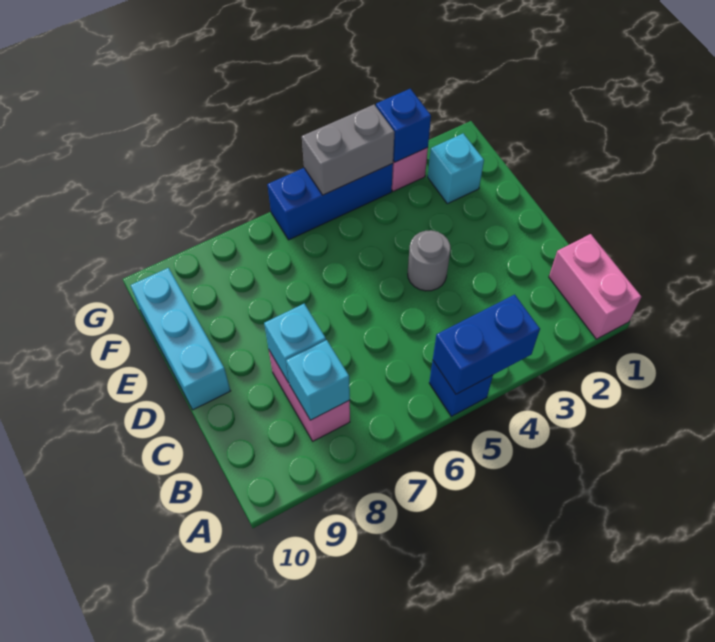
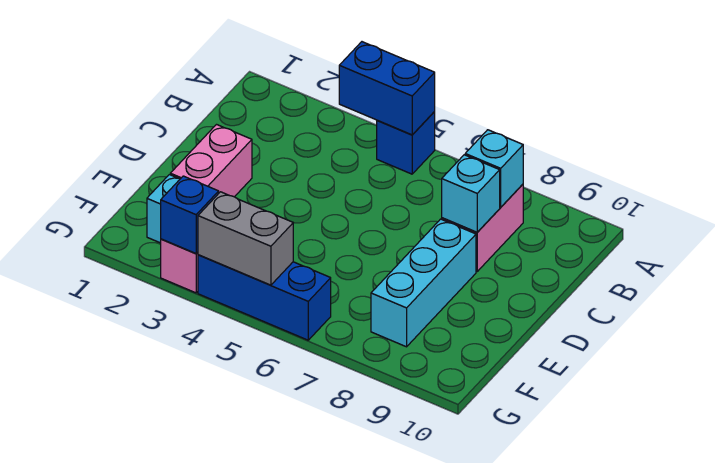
pink 1x2 brick [549,234,641,339] -> pink 1x2 brick moved to [170,125,252,197]
grey 1x1 round brick [408,230,451,291] -> none
cyan 1x3 brick [130,268,230,410] -> cyan 1x3 brick moved to [371,219,476,347]

